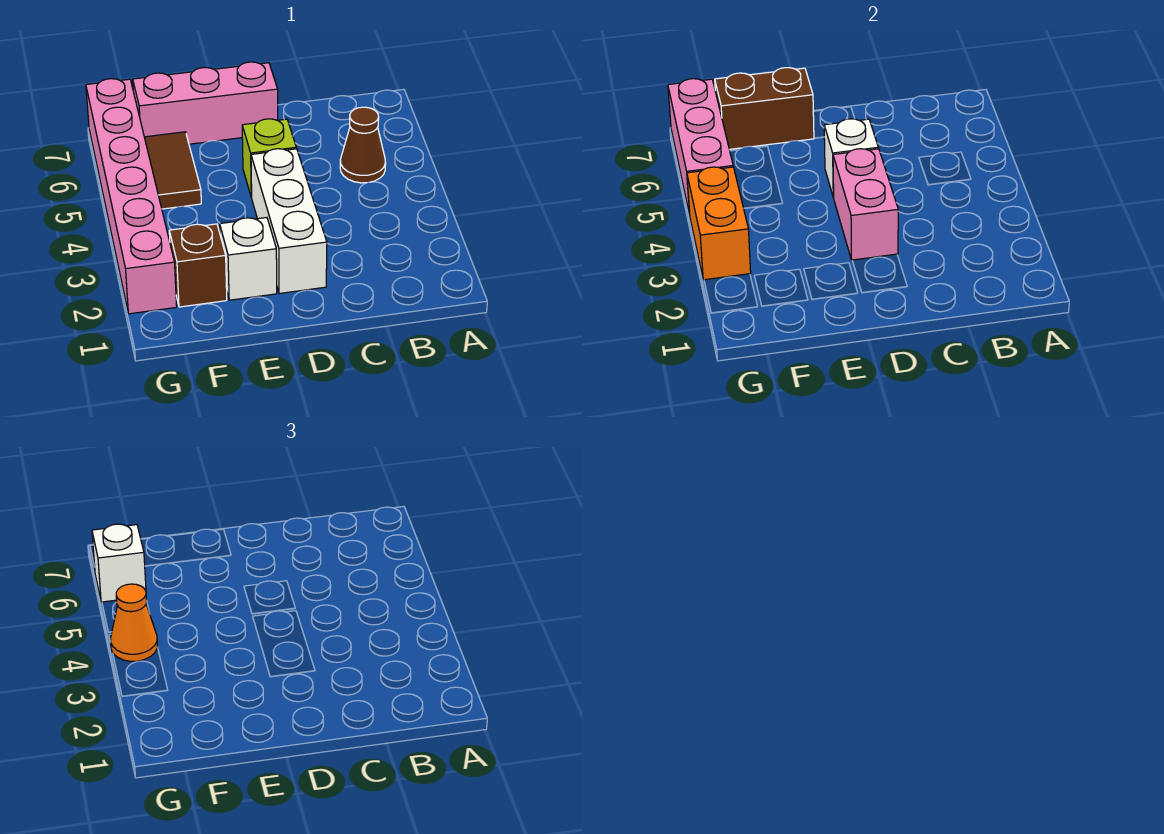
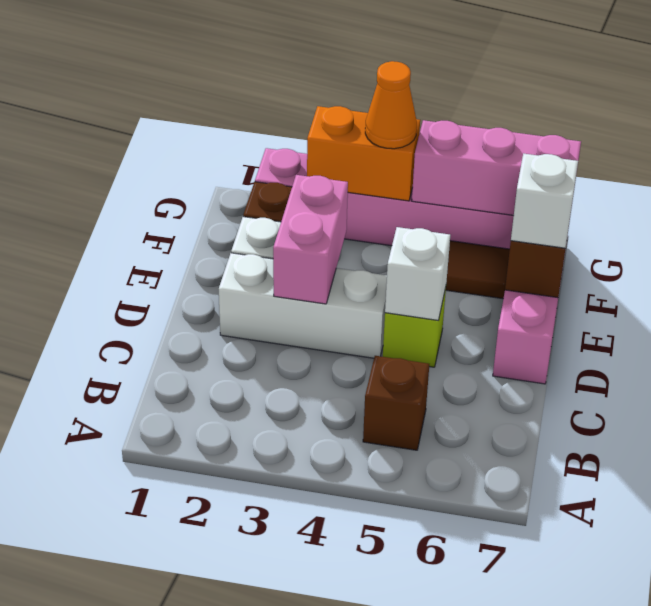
brown 1x1 cone [340,107,386,183] -> brown 1x1 brick [363,356,429,450]
pink 1x2 brick [833,149,898,260] -> pink 1x2 brick turned to [273,175,348,304]
white 1x1 brick [92,524,146,602] -> white 1x1 brick moved to [511,154,578,248]

